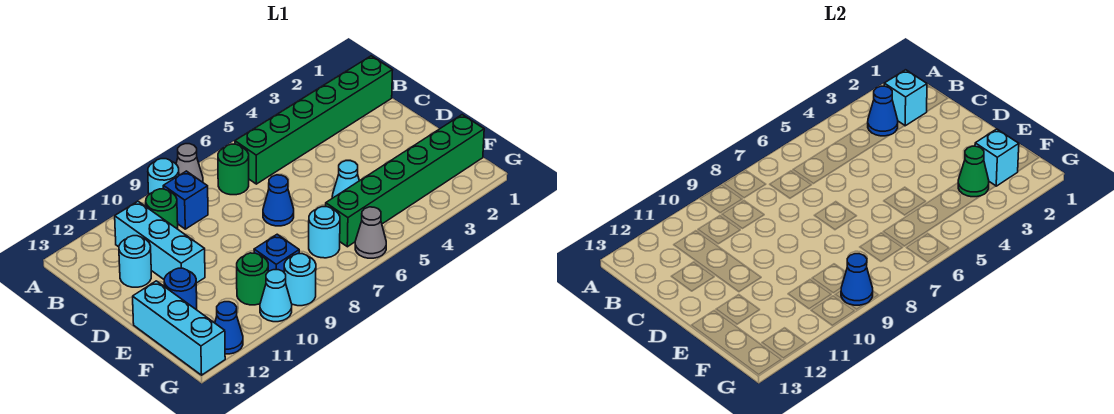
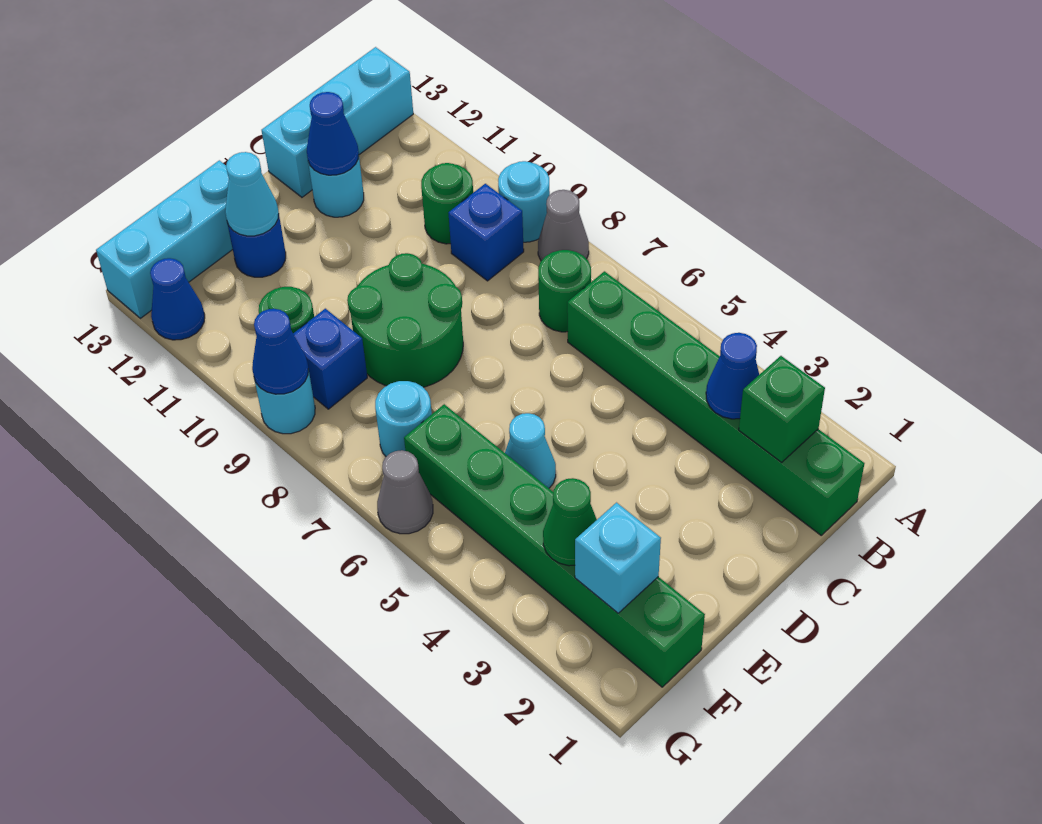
cyan 1x1 brick [884,70,927,126] -> green 1x1 brick [739,356,825,463]
cyan 1x3 brick [115,201,205,283] -> cyan 1x3 brick moved to [262,47,413,197]
blue 1x1 cone [263,175,294,226] -> blue 1x1 cone moved to [307,92,359,175]
none -> green 2x2 round brick [347,253,463,387]
cyan 1x1 cone [260,270,292,322] -> cyan 1x1 cone moved to [225,152,279,236]

